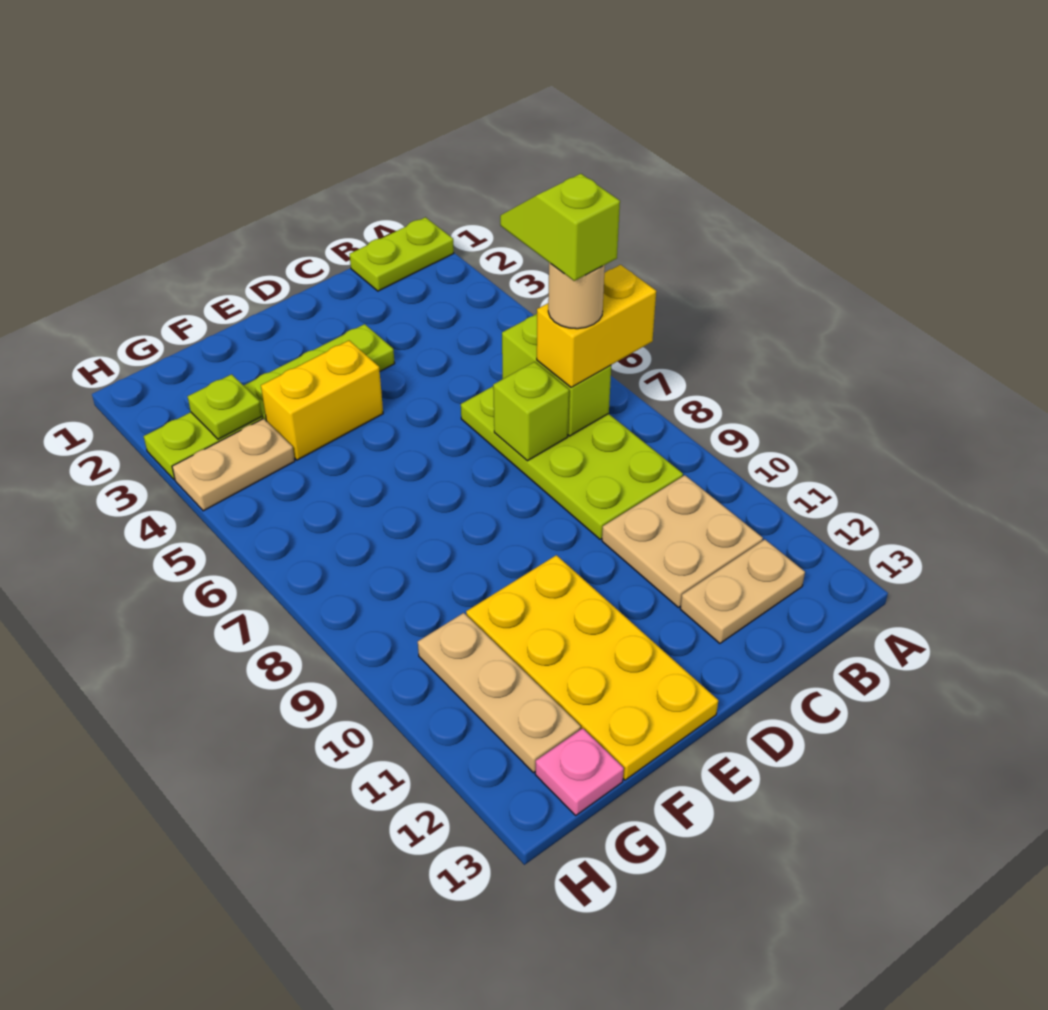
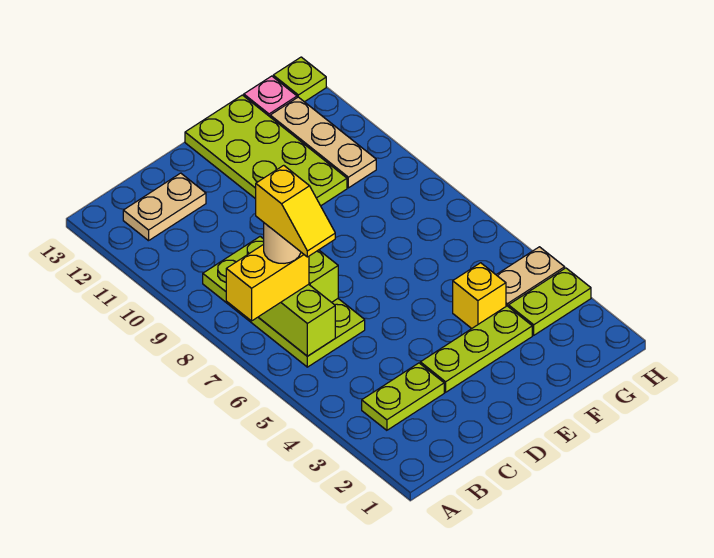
lime 1x2 plate [350,217,454,291] -> lime 1x2 plate moved to [362,363,444,430]
lime 1x2 slope [500,174,620,281] -> yellow 1x2 slope [256,165,335,257]
tan 2x2 plate [602,475,763,607] -> none
yellow 1x2 brick [261,341,383,460] -> yellow 1x1 brick [453,263,506,328]
yellow 2x4 plate [466,555,718,780] -> lime 2x4 plate [185,95,347,206]
lime 1x1 plate [188,374,262,439] -> lime 1x1 plate moved to [273,57,326,102]

